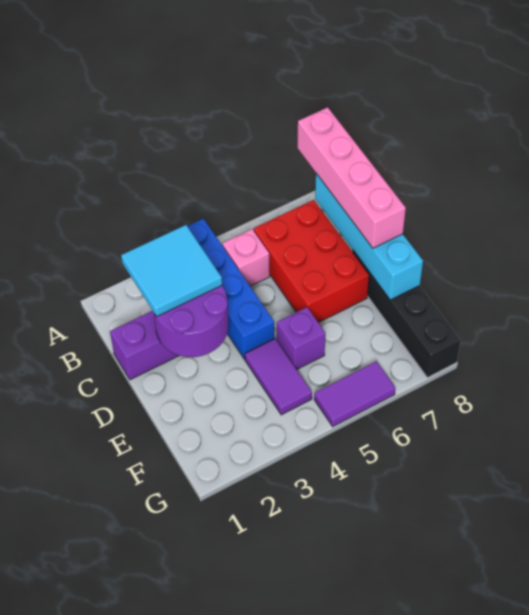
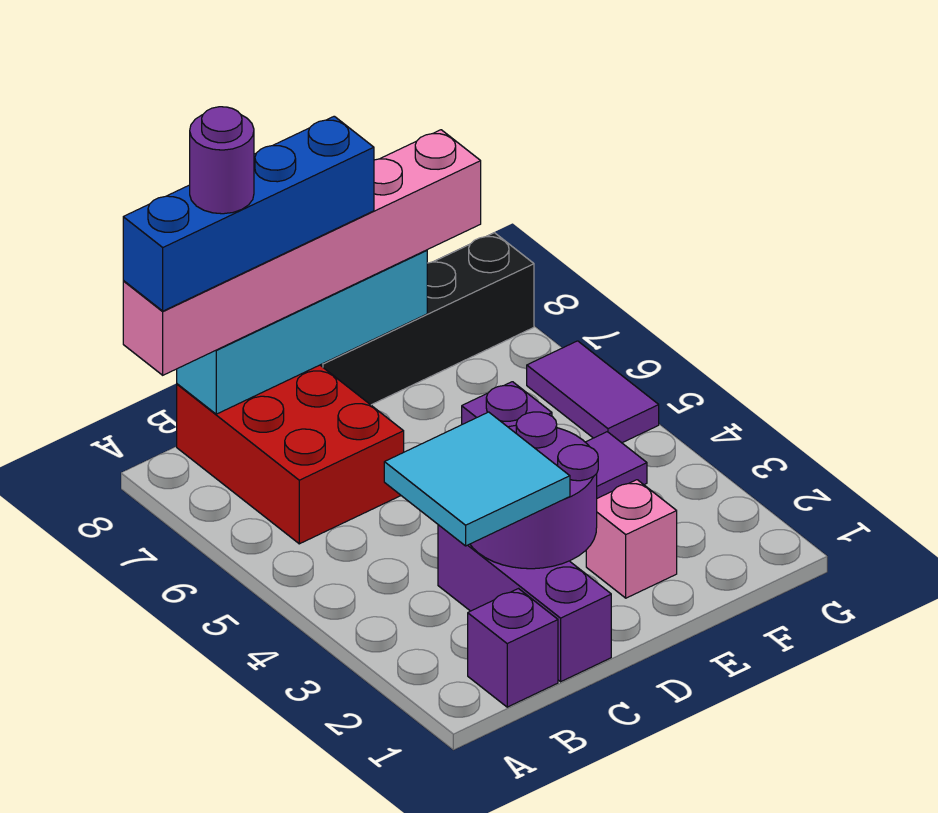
blue 1x4 brick [187,219,274,359] -> blue 1x4 brick moved to [123,116,374,311]
pink 1x4 brick [298,107,406,248] -> pink 1x6 brick [123,130,481,375]
none -> purple 1x1 brick [468,589,558,707]
pink 1x1 brick [222,229,270,286] -> pink 1x1 brick moved to [586,480,677,598]
red 2x3 brick [254,200,369,323] -> red 2x3 brick turned to [177,365,404,544]
none -> purple 1x1 round brick [190,107,254,214]

